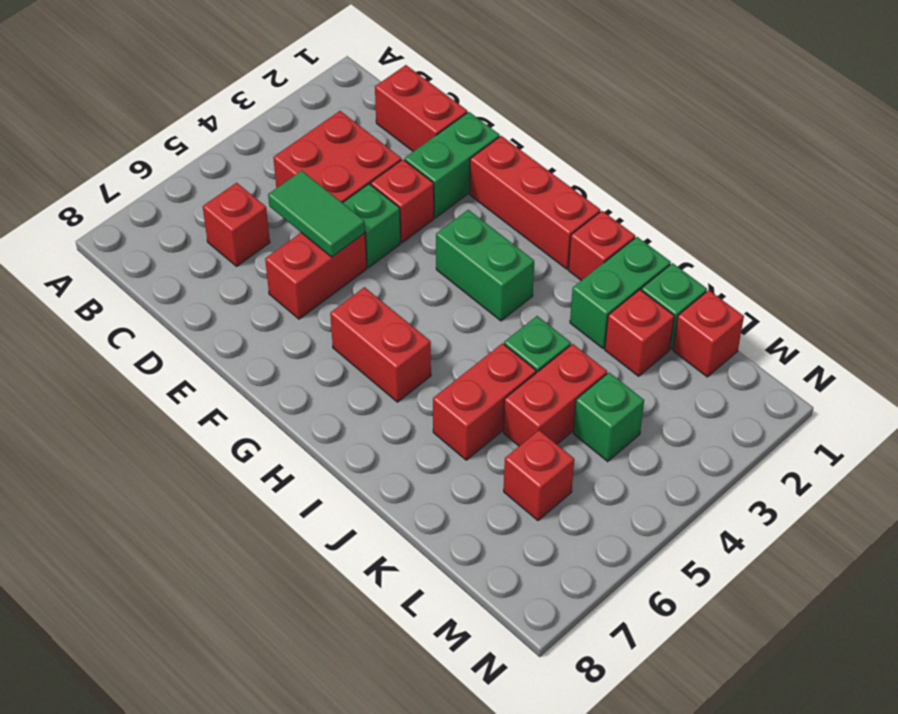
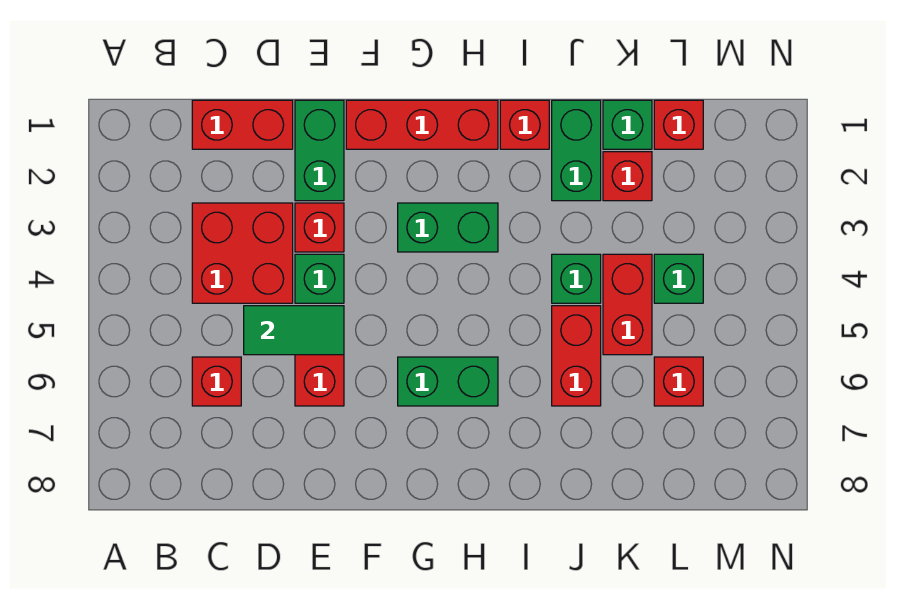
red 1x2 brick [330,287,431,402] -> green 1x2 brick [398,357,498,406]

